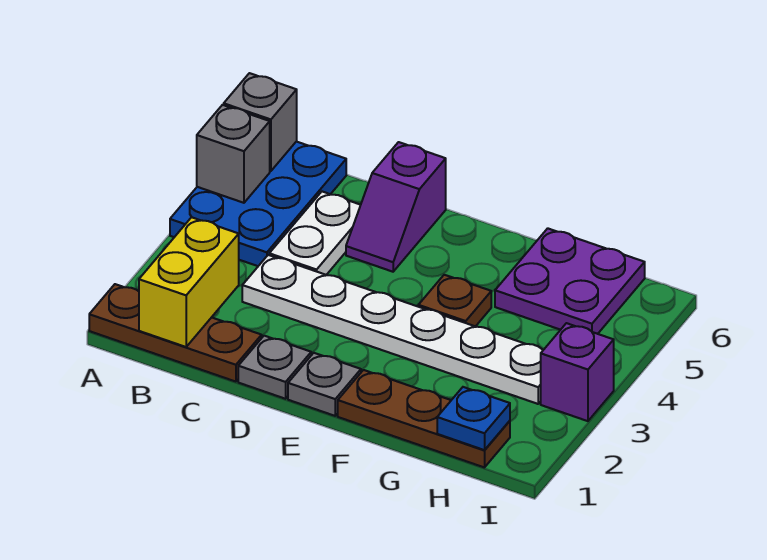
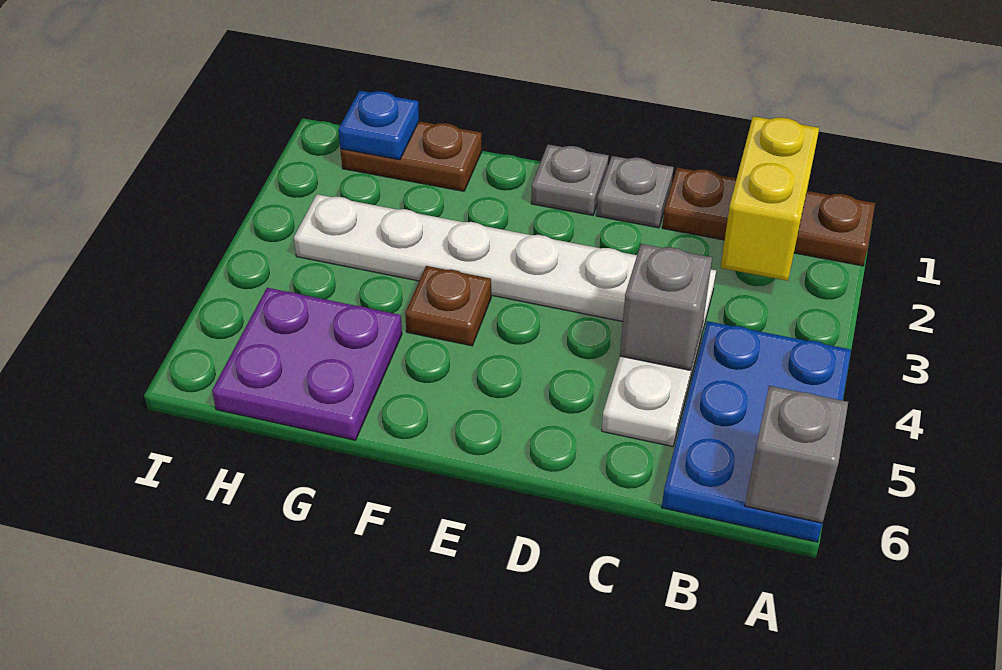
grey 1x1 brick [197,105,270,203] -> grey 1x1 brick moved to [620,244,712,370]
purple 1x2 slope [346,142,446,272] -> none
brown 1x3 plate [338,370,510,468] -> brown 1x2 plate [341,121,482,191]
purple 1x1 brick [541,323,614,421] -> none

